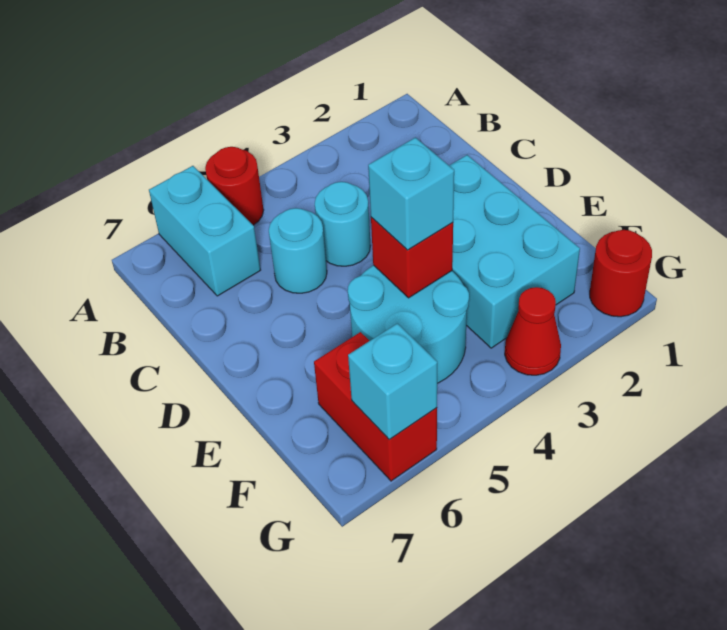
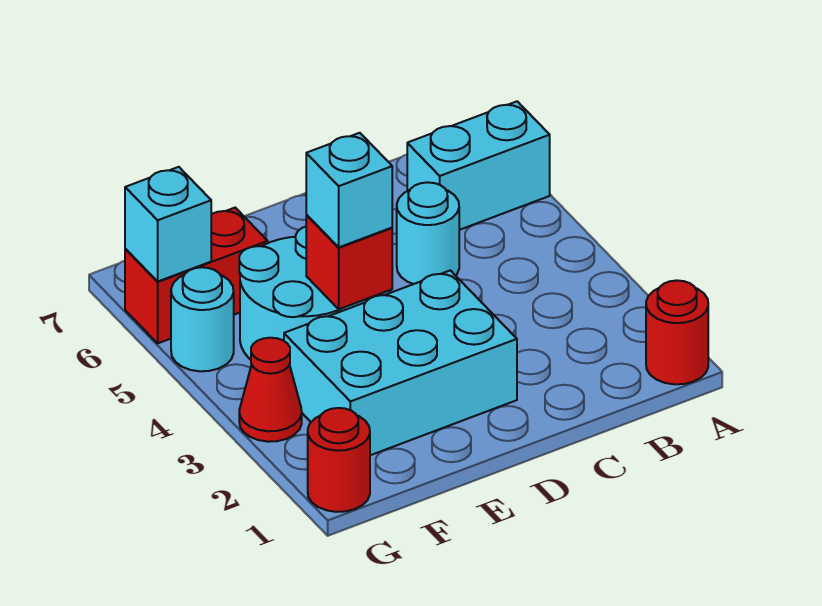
red 1x1 round brick [205,147,264,225] -> red 1x1 round brick moved to [646,280,708,384]
cyan 1x1 round brick [315,182,370,266] -> cyan 1x1 round brick moved to [171,267,234,371]

